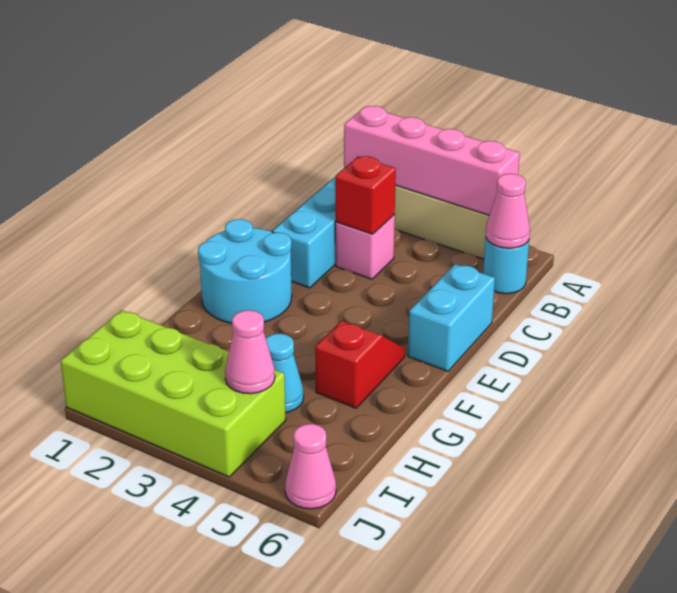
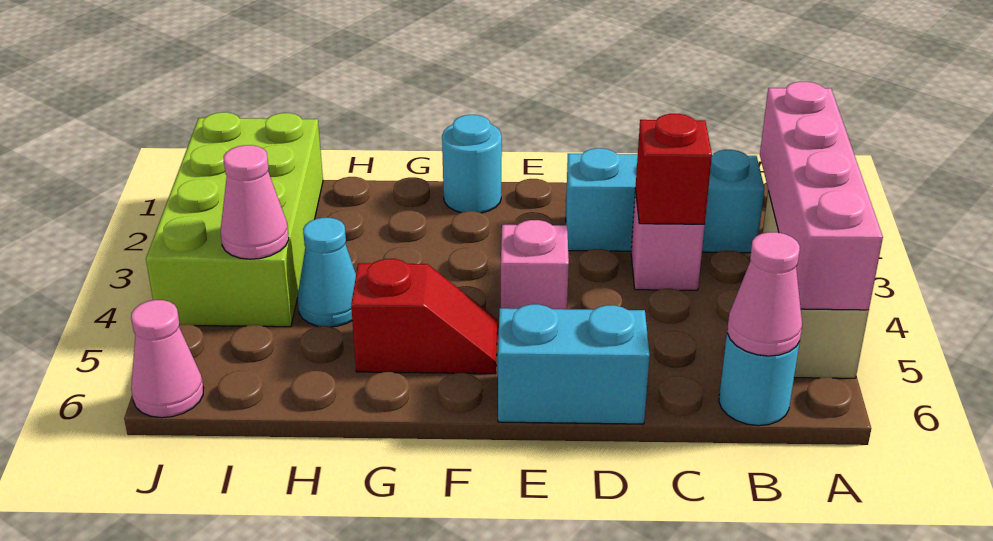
cyan 2x2 round brick [198,219,292,323] -> cyan 1x1 round brick [442,115,502,213]
none -> pink 1x1 brick [501,220,569,309]

